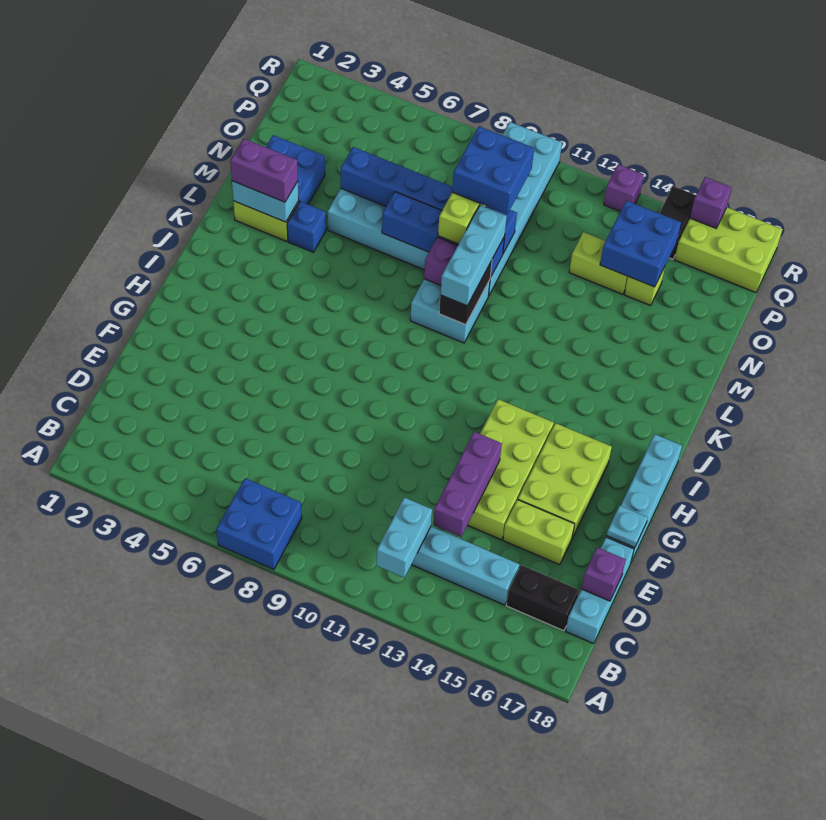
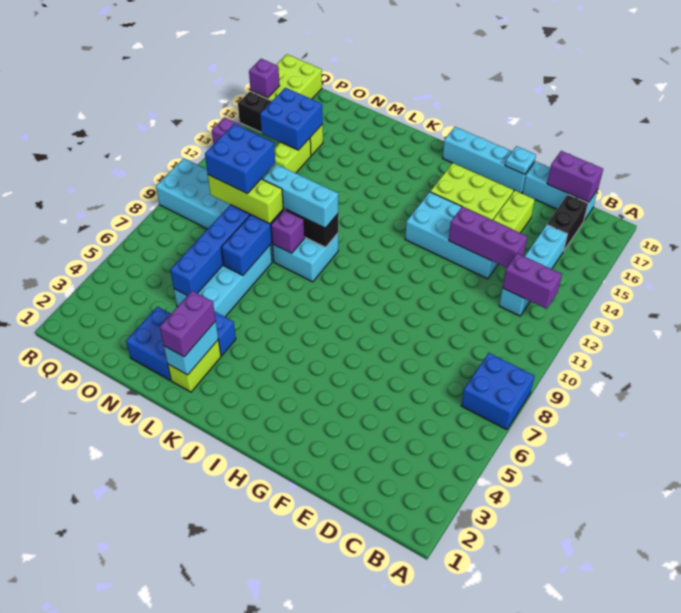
cyan 1x2 brick [376,497,432,578] -> purple 1x2 brick [503,253,562,309]
purple 1x1 brick [581,547,626,601] -> purple 1x2 brick [547,151,603,202]
lime 2x4 brick [468,399,554,540] -> cyan 2x4 brick [405,192,498,279]

